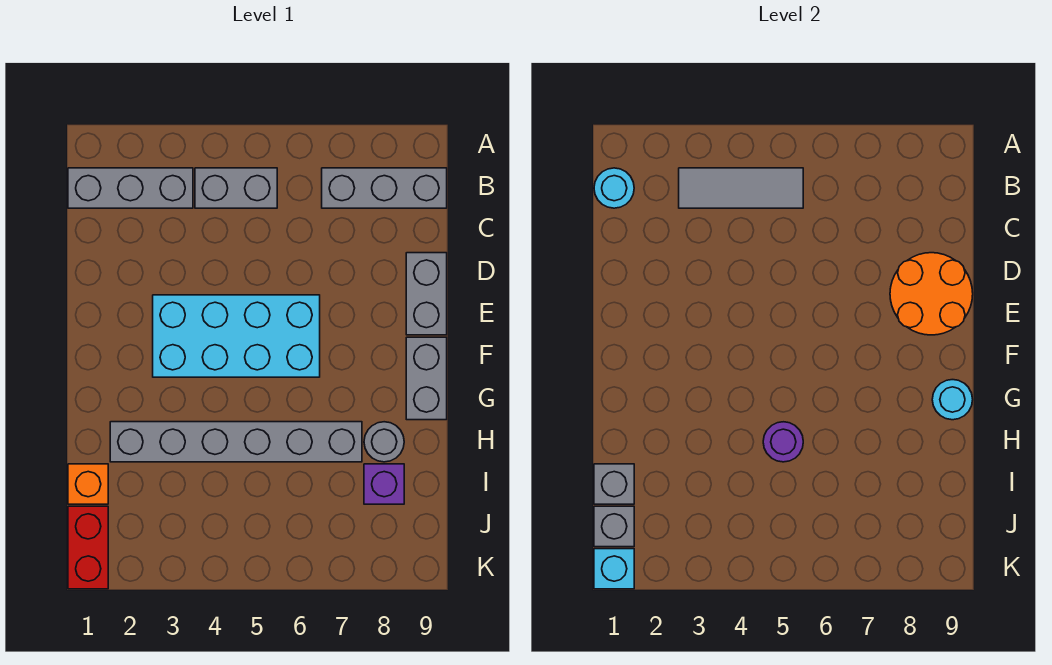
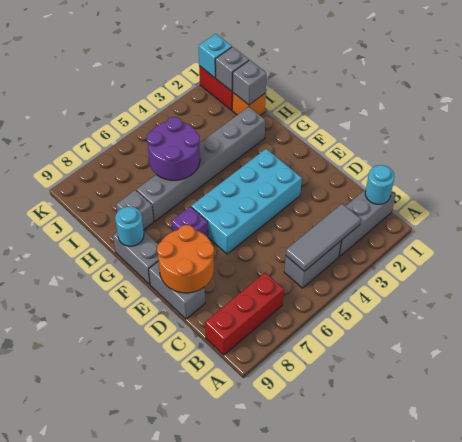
grey 1x3 brick [322,168,447,208] -> red 1x3 brick [205,273,284,355]
purple 1x1 round brick [763,422,803,462] -> purple 2x2 round brick [147,117,200,180]
grey 1x1 round brick [364,422,404,462] -> grey 1x1 brick [116,190,154,230]
purple 1x1 brick [364,464,404,504] -> purple 1x1 brick moved to [171,206,208,237]

